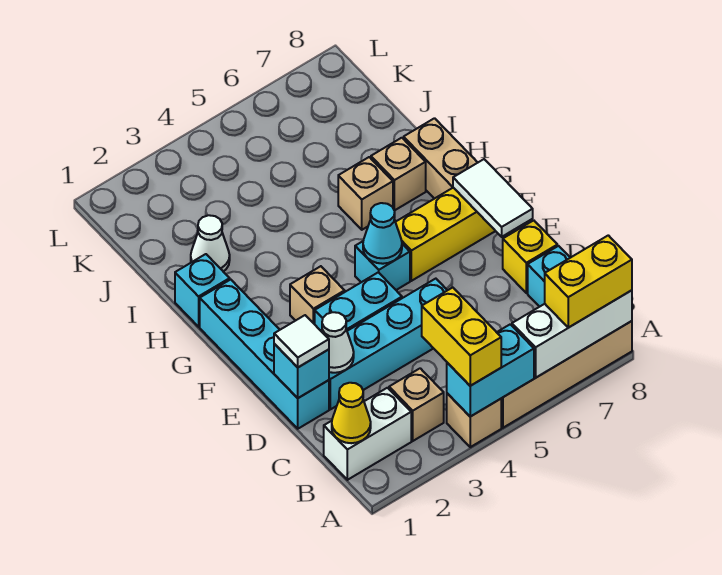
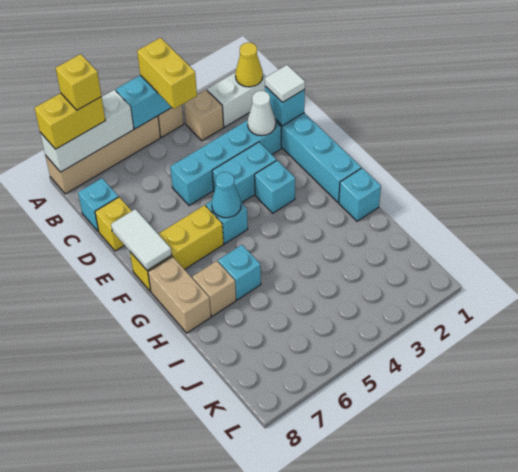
none -> yellow 1x1 brick [56,54,101,110]
tan 1x1 brick [290,266,345,324] -> cyan 1x1 brick [255,160,295,213]
tan 1x1 brick [338,157,393,230] -> cyan 1x1 brick [218,245,261,300]
white 1x1 cone [191,215,230,272] -> none

